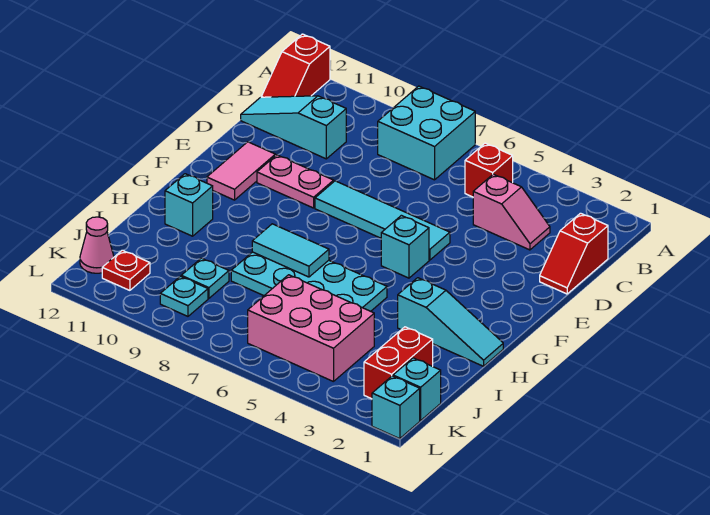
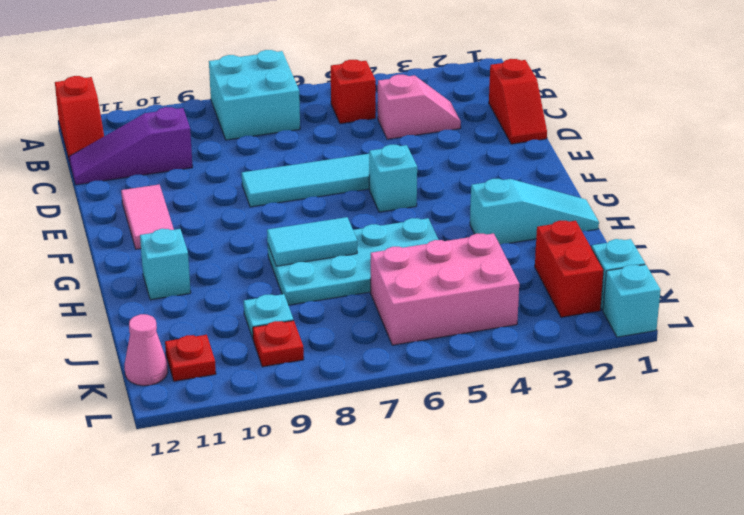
cyan 1x3 slope [241,96,346,159] -> purple 1x3 slope [69,107,193,185]
pink 1x2 plate [257,155,334,208] -> none
cyan 1x1 plate [160,276,208,316] -> red 1x1 plate [253,321,304,367]

